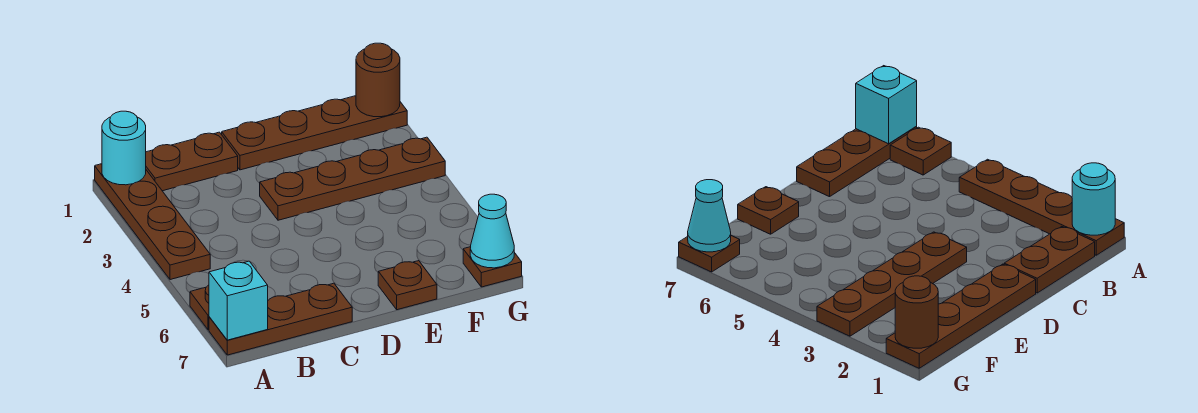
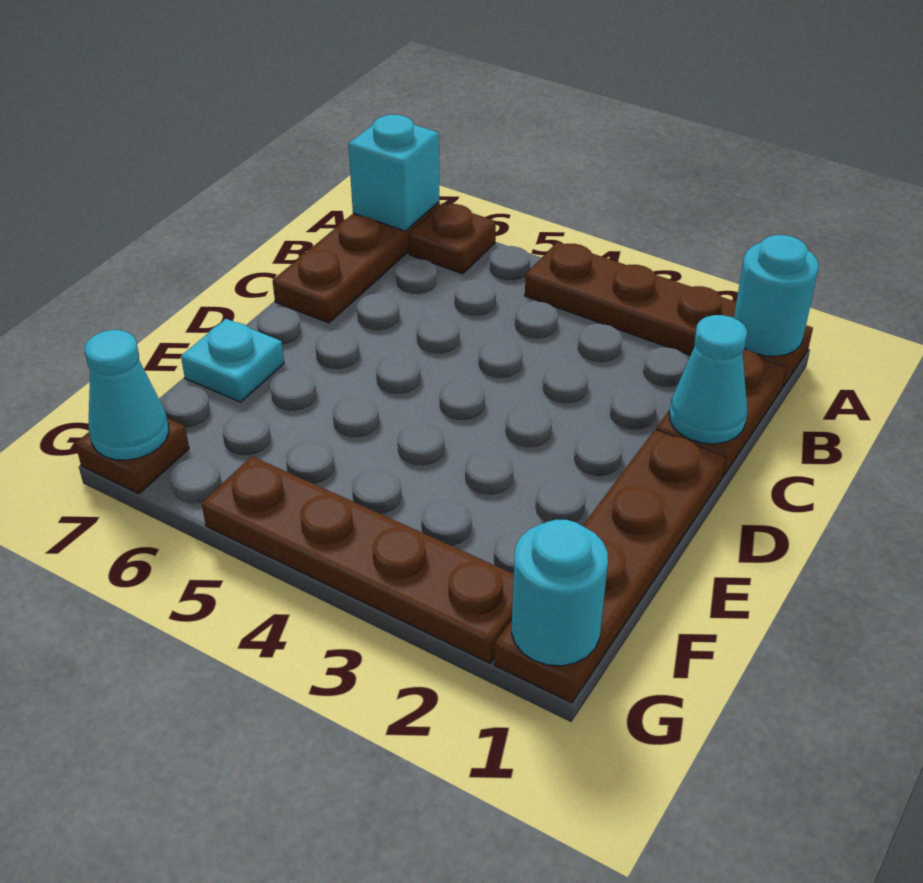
none -> cyan 1x1 cone [669,315,748,444]
brown 1x4 plate [260,137,445,220] -> brown 1x4 plate turned to [202,456,514,663]
brown 1x1 plate [378,261,437,310] -> cyan 1x1 plate [181,319,284,402]
brown 1x1 round brick [356,43,400,117] -> cyan 1x1 round brick [511,520,608,666]

